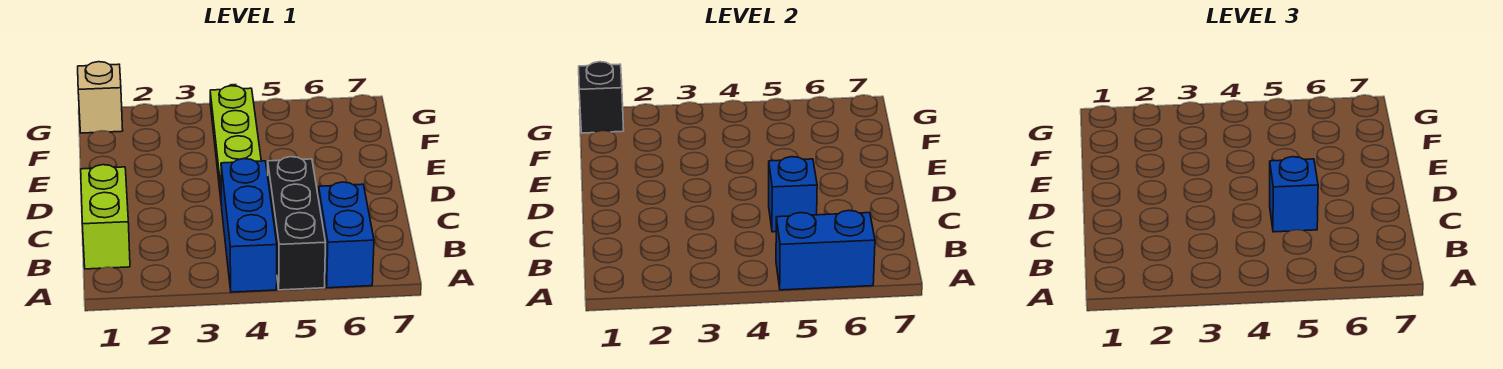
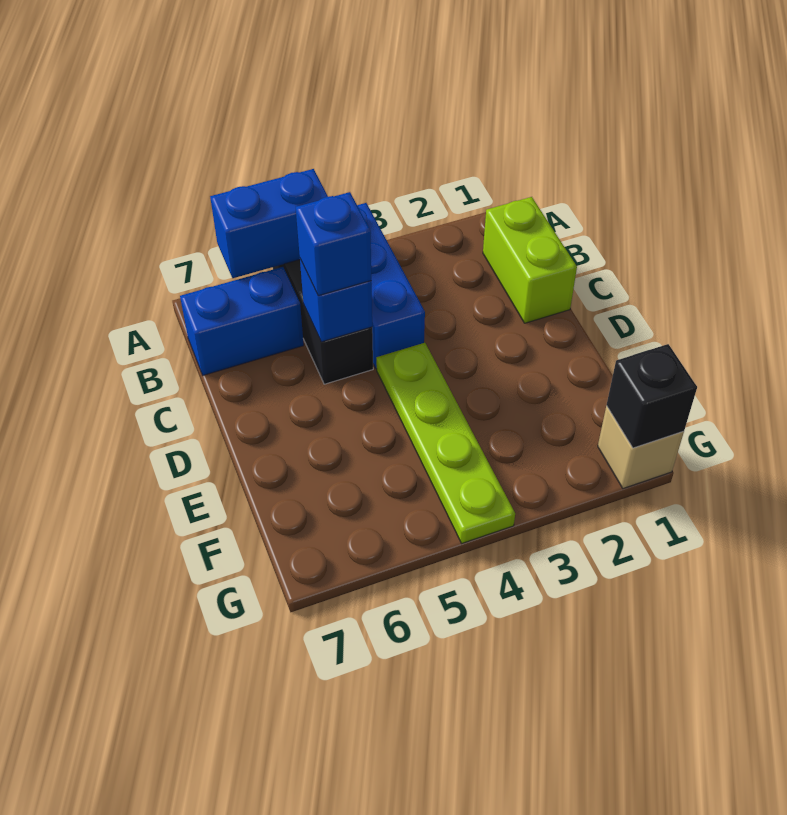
blue 1x2 brick [318,182,374,288] -> blue 1x2 brick turned to [180,267,304,375]

